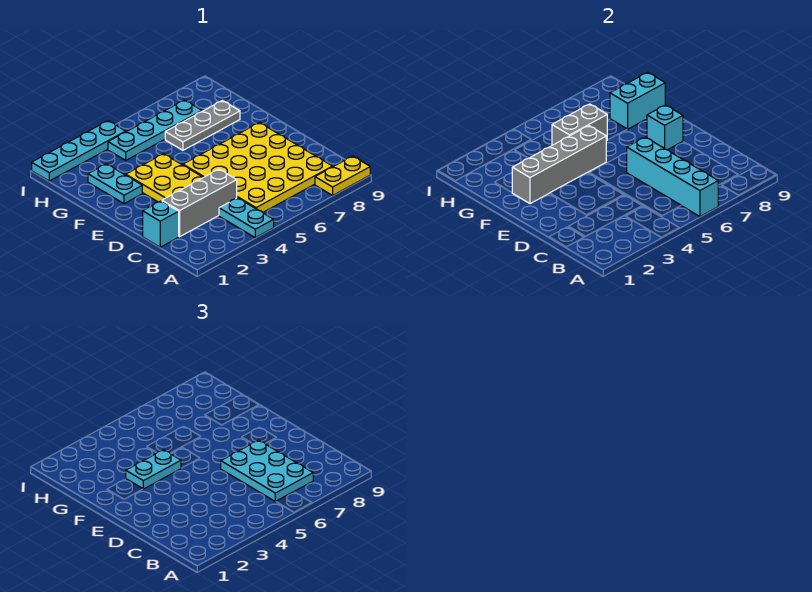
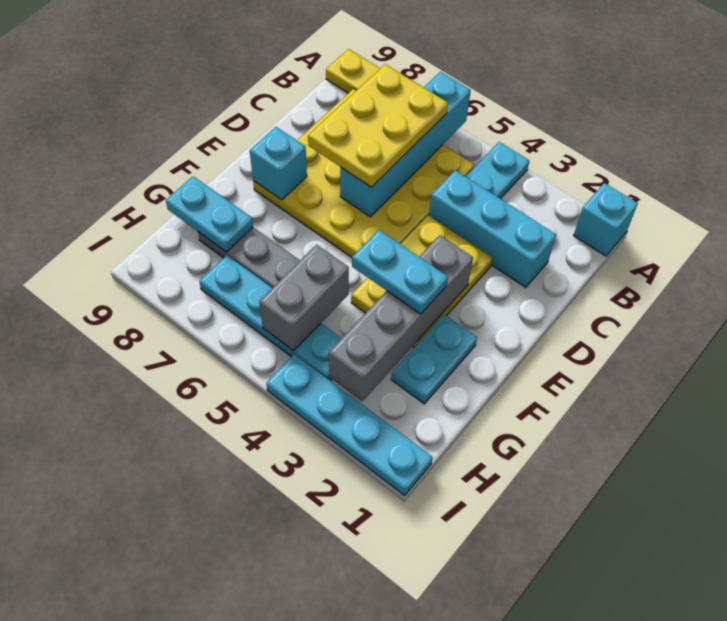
cyan 2x3 plate [221,440,313,502] -> yellow 2x3 plate [308,64,448,187]
cyan 1x1 brick [143,201,179,247] -> cyan 1x1 brick moved to [574,183,638,256]
grey 1x3 brick [162,169,237,237] -> cyan 1x3 brick [429,170,556,288]
grey 1x4 brick [512,126,606,204] -> grey 1x4 brick turned to [329,235,473,401]
grey 1x2 brick [552,104,607,145] -> grey 1x2 brick turned to [259,245,349,351]
cyan 1x2 brick [610,72,665,129] -> cyan 1x2 plate [166,176,253,252]

